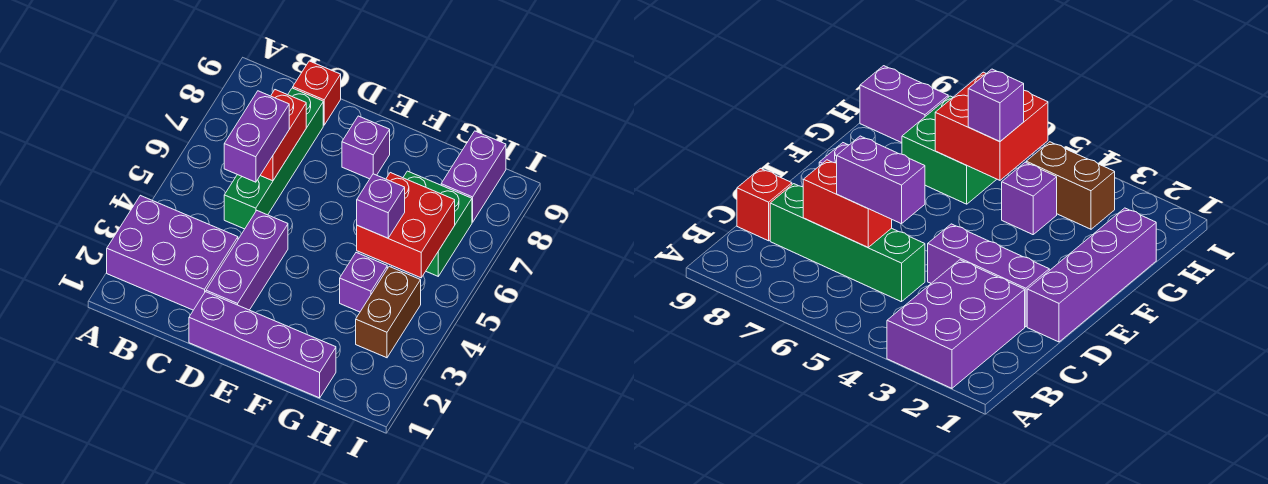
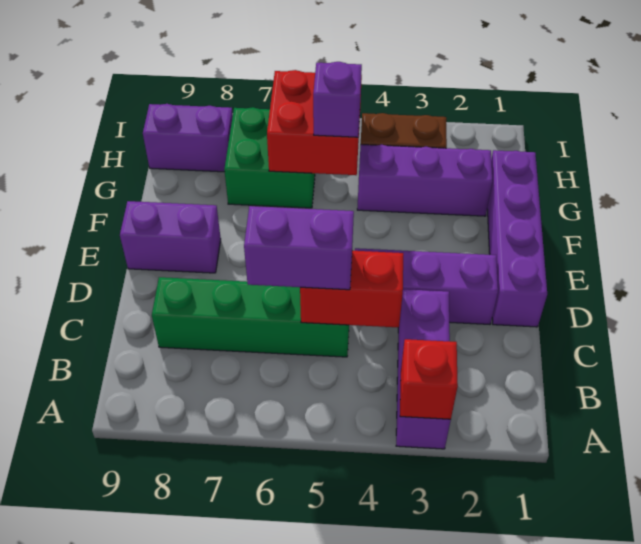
purple 2x3 brick [107,195,238,310] -> purple 1x3 brick [396,289,451,449]
red 1x2 brick [260,90,306,181] -> red 1x2 brick moved to [300,251,403,328]
red 1x1 brick [293,61,341,125] -> red 1x1 brick moved to [400,339,458,420]
purple 1x1 brick [342,116,390,179] -> purple 1x2 brick [120,201,221,273]
purple 1x1 brick [340,253,387,312] -> purple 1x3 brick [357,145,493,216]

